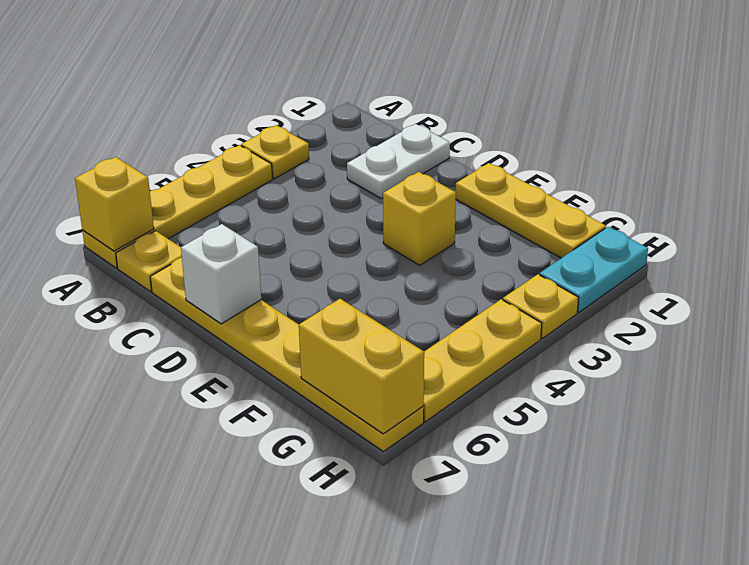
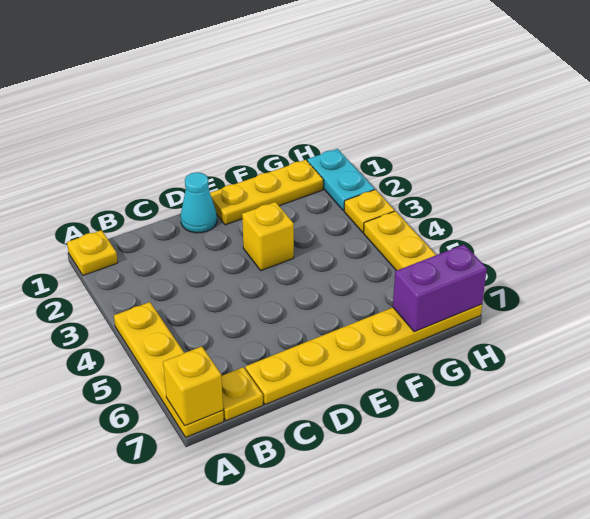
yellow 1x1 plate [241,125,309,179] -> yellow 1x1 plate moved to [67,230,118,275]
white 1x2 plate [347,124,450,199] -> none
none -> cyan 1x1 cone [181,172,217,233]
white 1x1 brick [181,224,261,324] -> none
yellow 1x2 brick [299,299,424,434] -> purple 1x2 brick [393,245,487,332]

